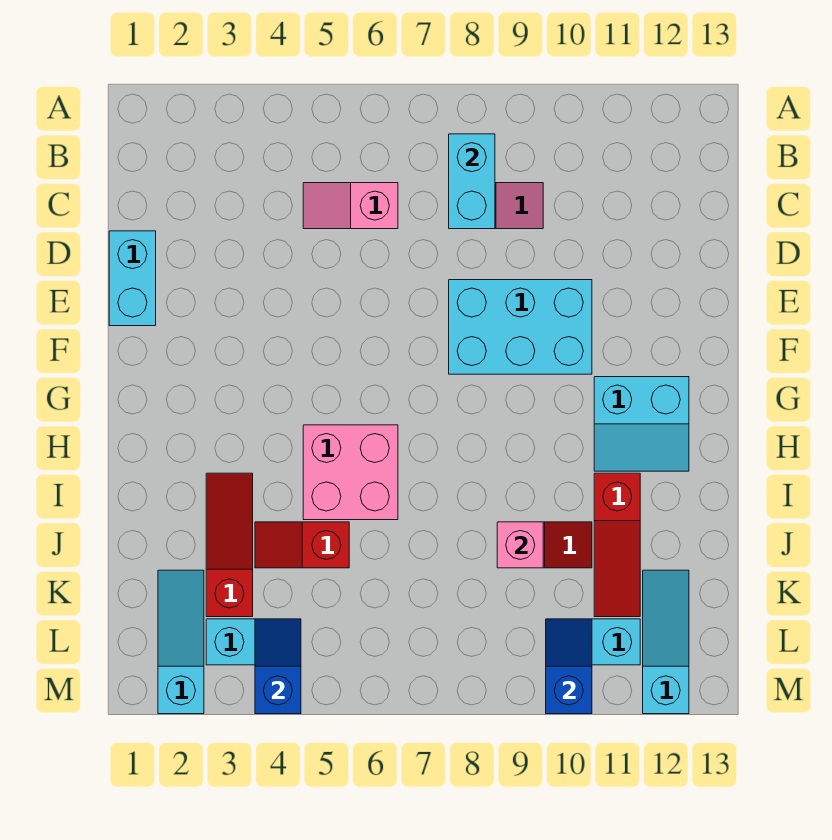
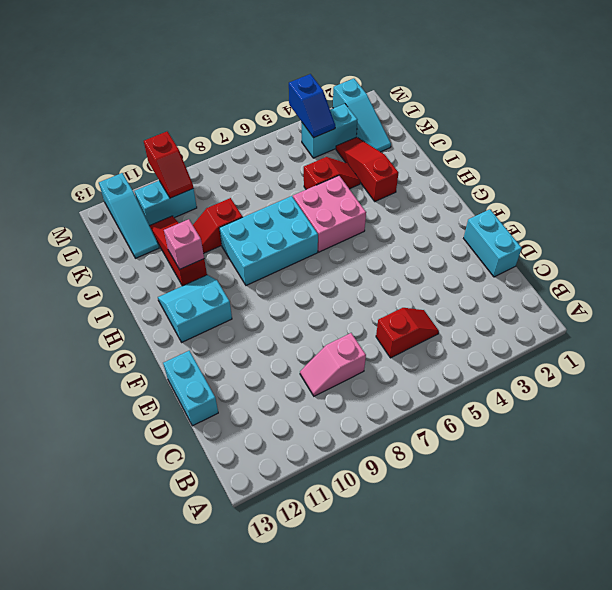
cyan 1x2 brick [449,134,495,229] -> cyan 1x2 brick moved to [163,351,218,426]
pink 1x2 slope [303,183,398,229] -> red 1x2 slope [376,308,439,358]
cyan 2x3 brick [449,280,592,374] -> cyan 2x3 brick moved to [219,196,318,285]
red 1x3 slope [206,473,253,617] -> red 1x3 slope turned to [336,137,398,201]
pink 1x1 brick [497,522,543,568] -> pink 1x1 brick moved to [164,219,204,269]
blue 1x2 slope [546,619,592,714] -> red 1x2 slope [144,132,193,198]

